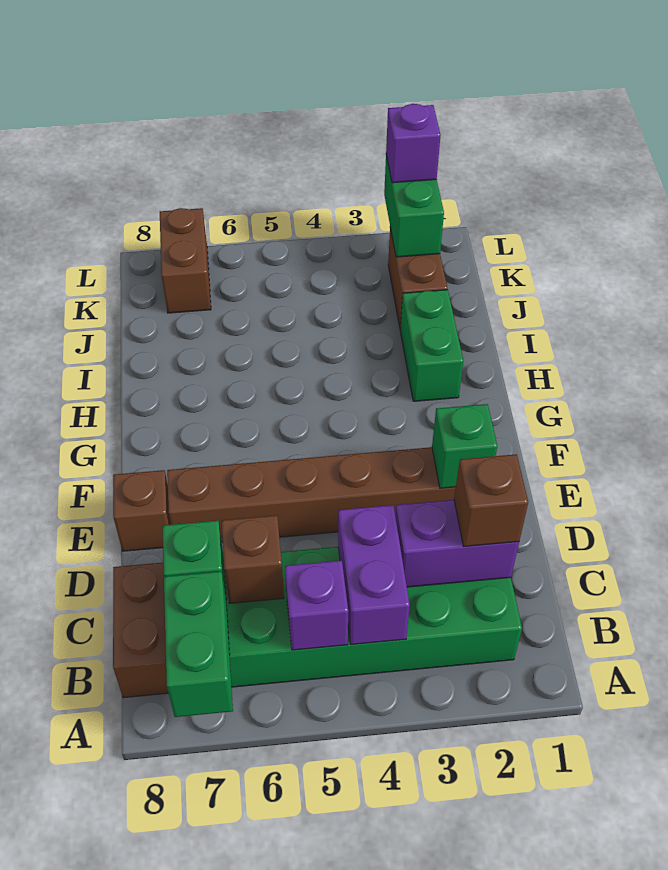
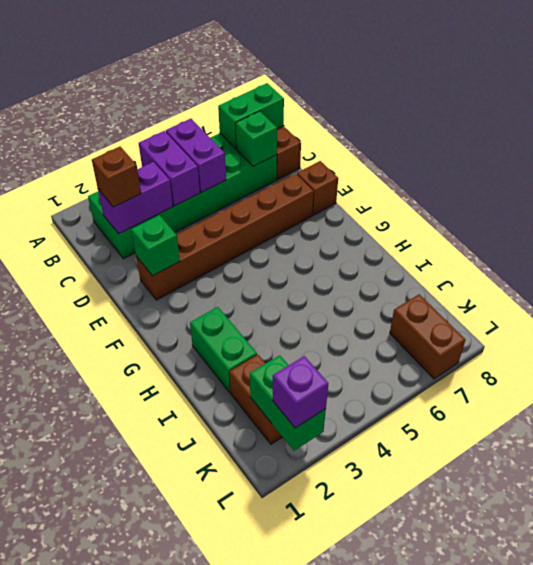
green 1x2 brick [164,571,233,717] -> green 1x2 brick turned to [218,83,284,149]
purple 1x1 brick [285,560,348,650] -> purple 1x2 brick [166,119,226,192]
brown 1x1 brick [222,515,284,603] -> none

